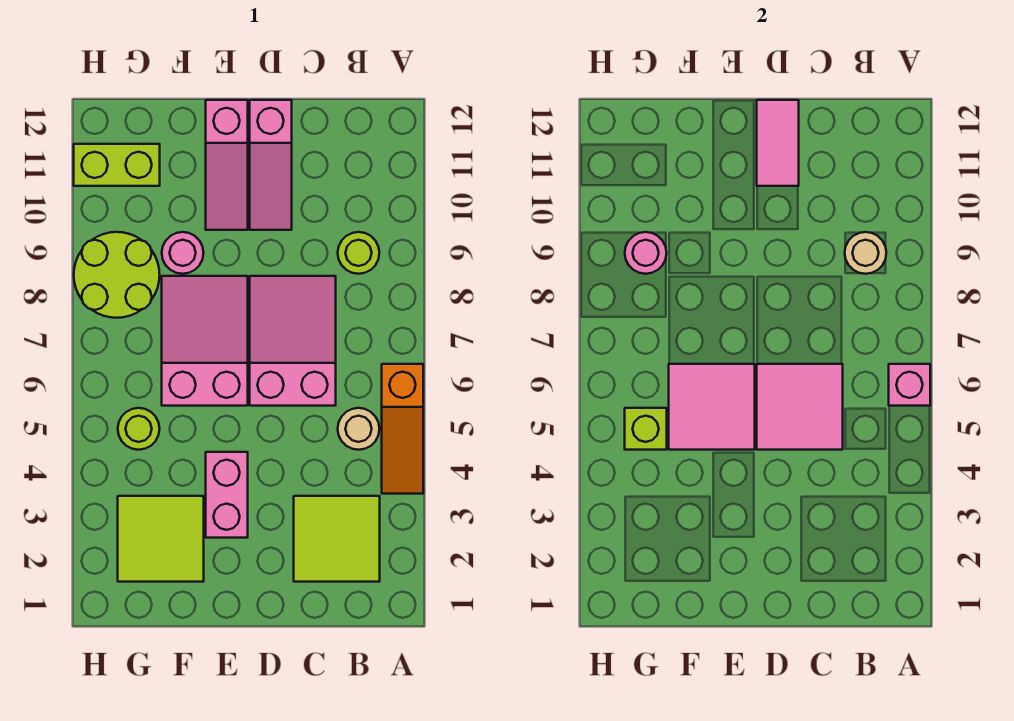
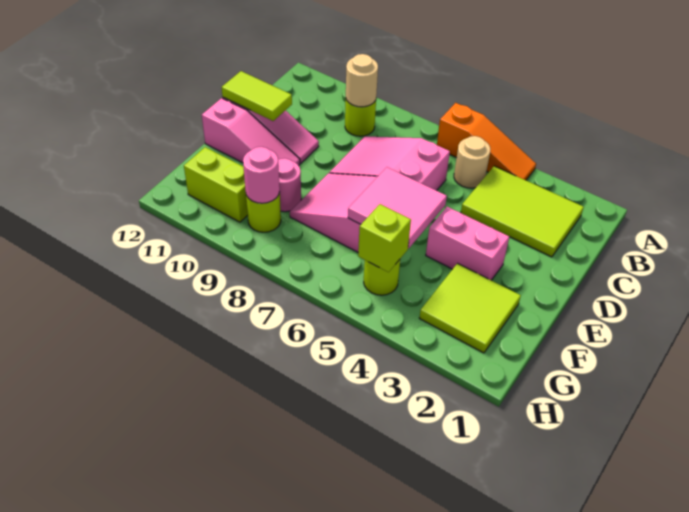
pink 1x1 brick [889,364,930,406] -> none
lime 2x2 tile [294,496,380,582] -> lime 2x3 tile [461,166,584,257]
pink 2x2 tile [757,364,843,450] -> none
pink 1x2 tile [757,100,799,186] -> lime 1x2 tile [222,71,292,121]
lime 2x2 round brick [74,232,160,318] -> lime 1x1 round brick [246,192,281,232]
lime 1x2 brick [74,144,160,186] -> lime 1x2 brick turned to [184,147,248,222]

